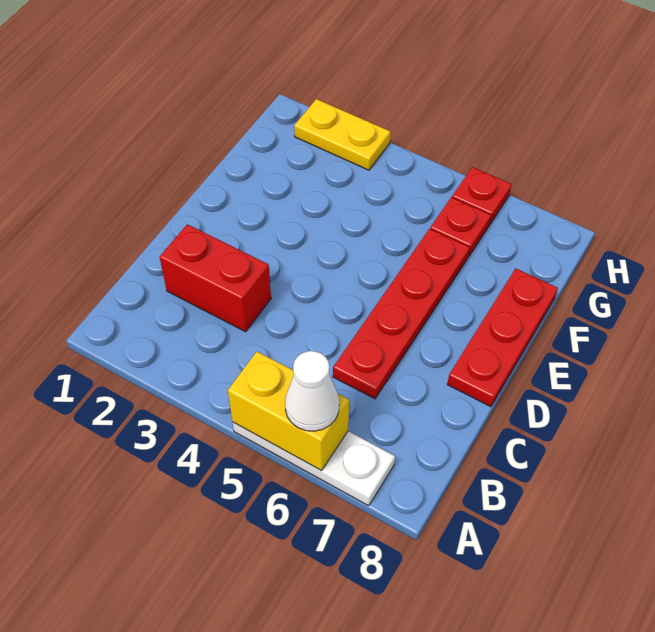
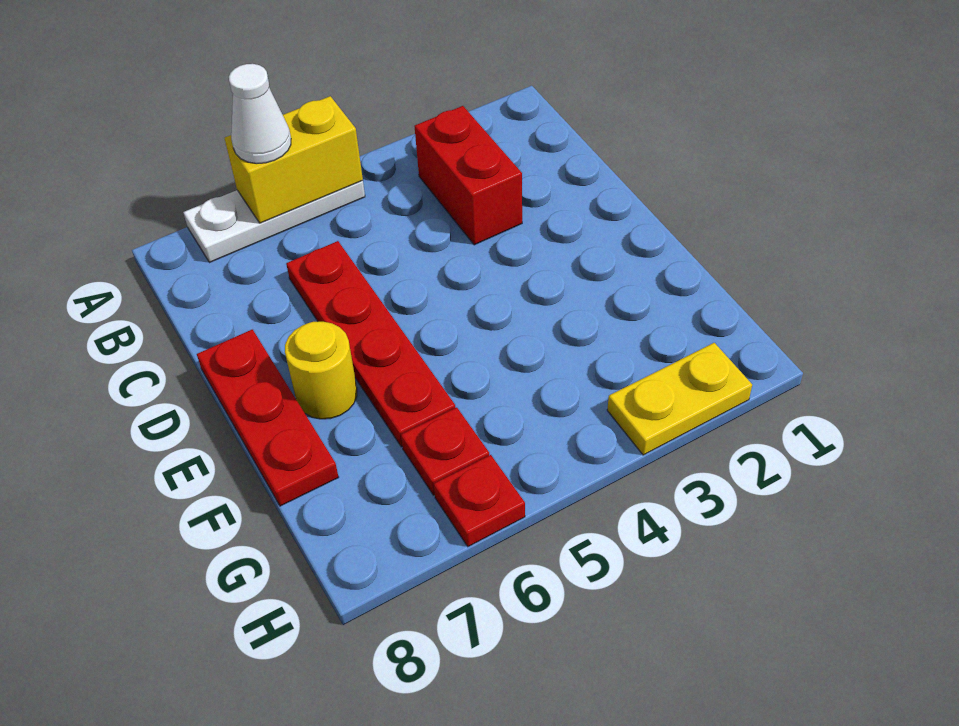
red 1x2 brick [160,224,271,332] -> red 1x2 brick turned to [414,106,522,245]
none -> yellow 1x1 round brick [285,322,357,419]

